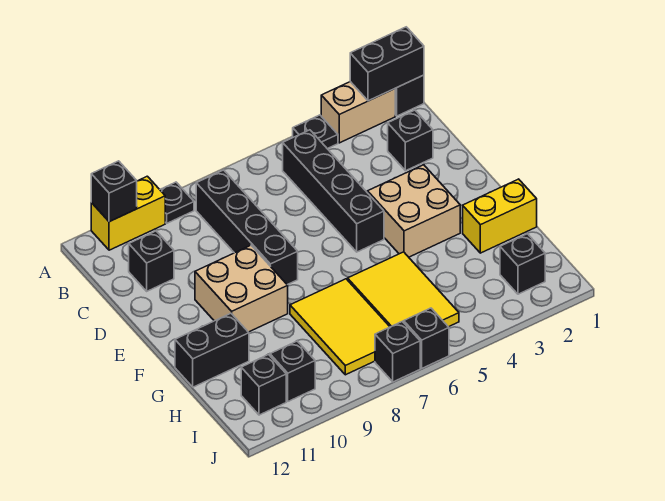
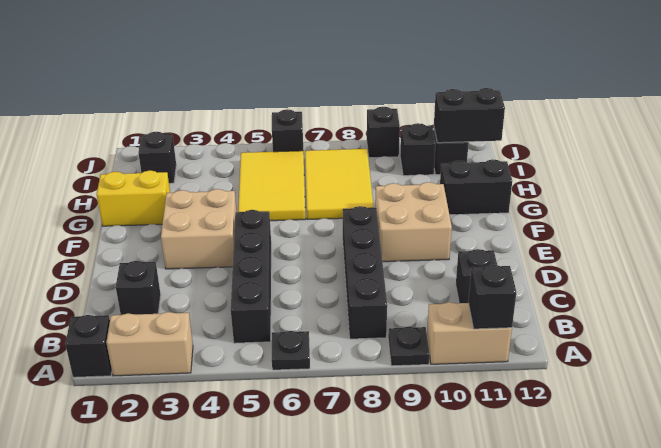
black 1x2 brick [350,27,424,101] -> black 1x2 brick moved to [434,88,505,143]
black 1x1 plate [293,115,338,149] -> black 1x1 plate moved to [272,331,310,370]
yellow 1x2 brick [91,176,165,250] -> tan 1x2 brick [427,302,512,364]
black 1x1 brick [375,321,420,382] -> black 1x1 brick moved to [367,106,400,158]

